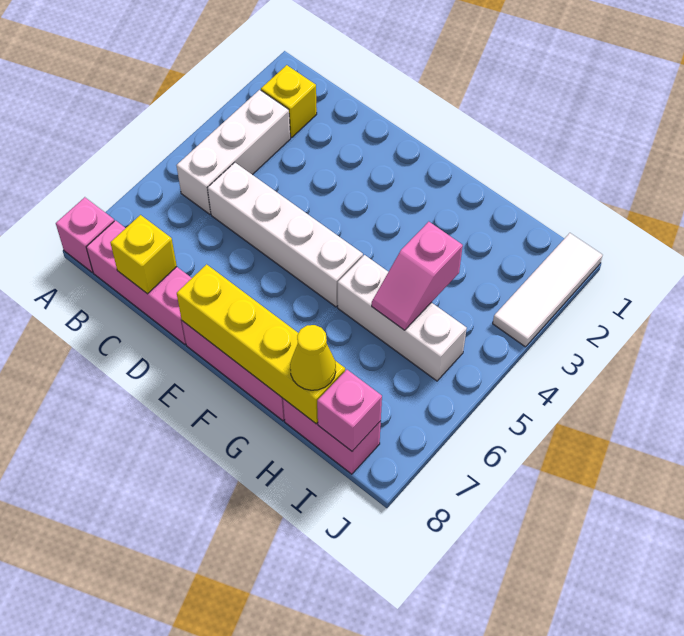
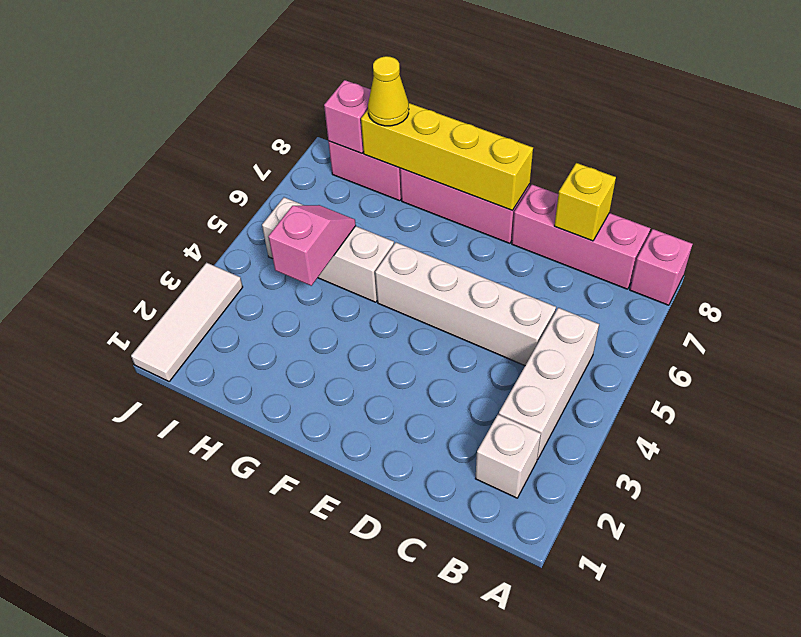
yellow 1x1 brick [261,65,317,138] -> white 1x1 brick [475,414,541,498]

